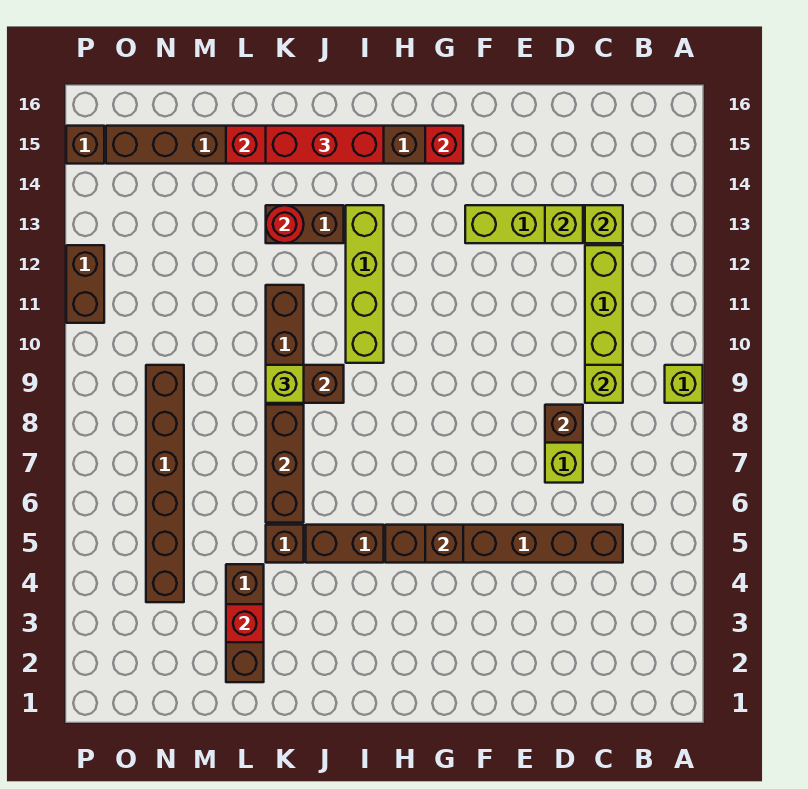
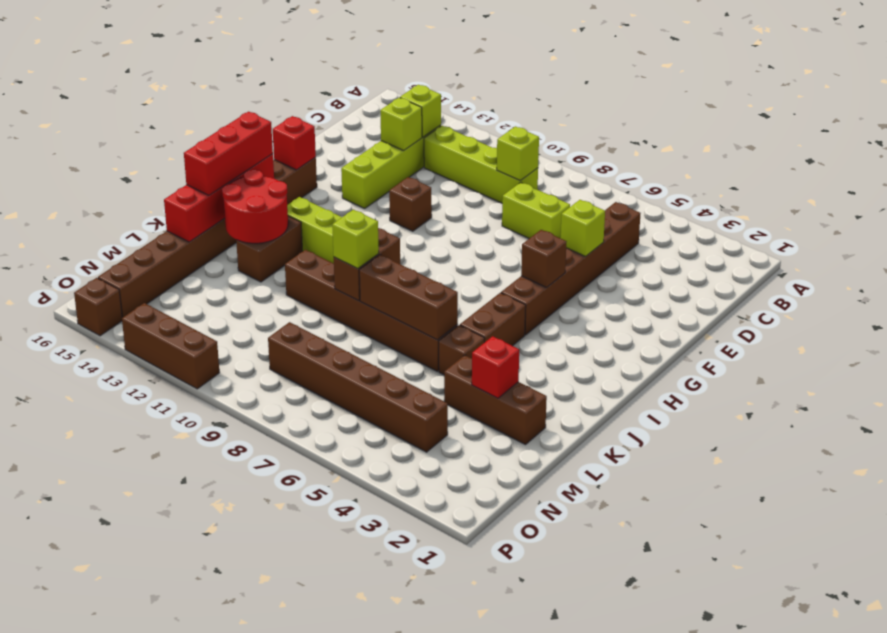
lime 1x1 brick [665,365,703,403] -> lime 1x1 brick moved to [561,200,605,256]
brown 1x1 brick [545,405,583,443] -> brown 1x1 brick moved to [389,177,432,231]
red 1x1 round brick [266,205,304,243] -> red 2x2 round brick [222,169,288,243]
brown 1x2 brick [66,245,104,323] -> brown 1x3 brick [122,303,220,389]

